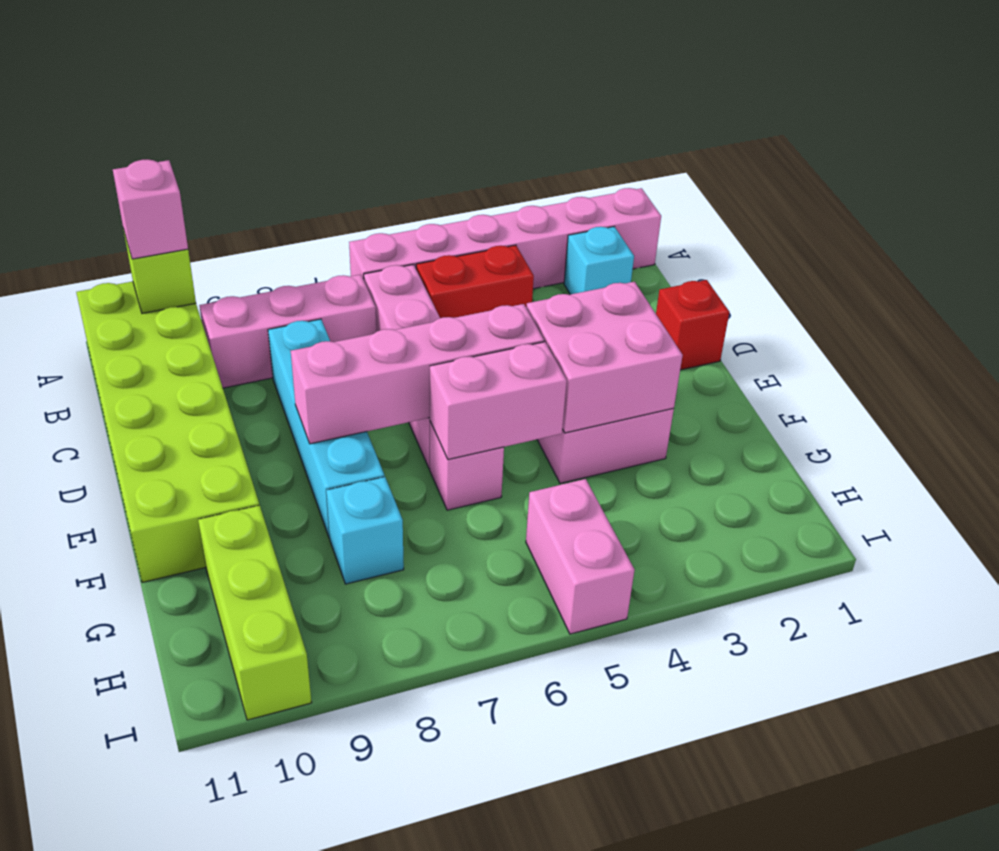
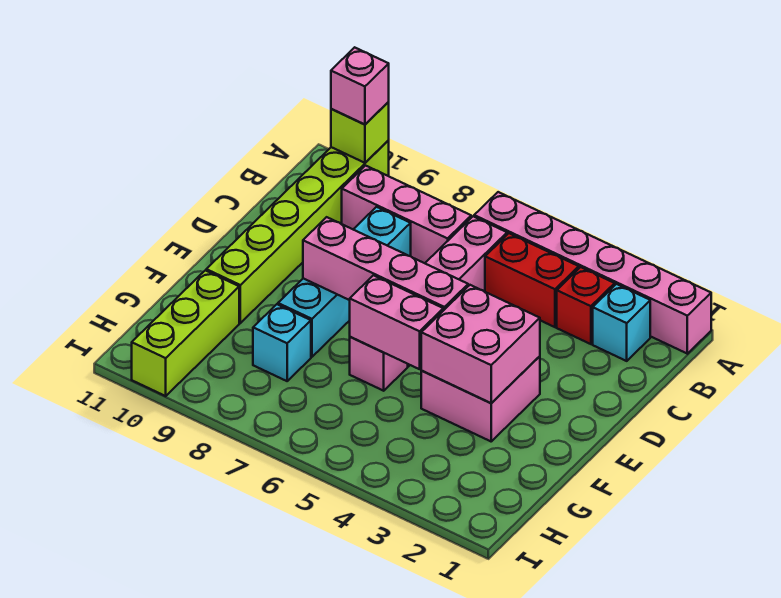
lime 2x6 brick [76,281,259,582] -> lime 1x6 brick [206,140,389,323]
red 1x1 brick [656,280,729,370] -> red 1x1 brick moved to [557,267,615,344]
pink 1x2 brick [526,479,634,634] -> none

